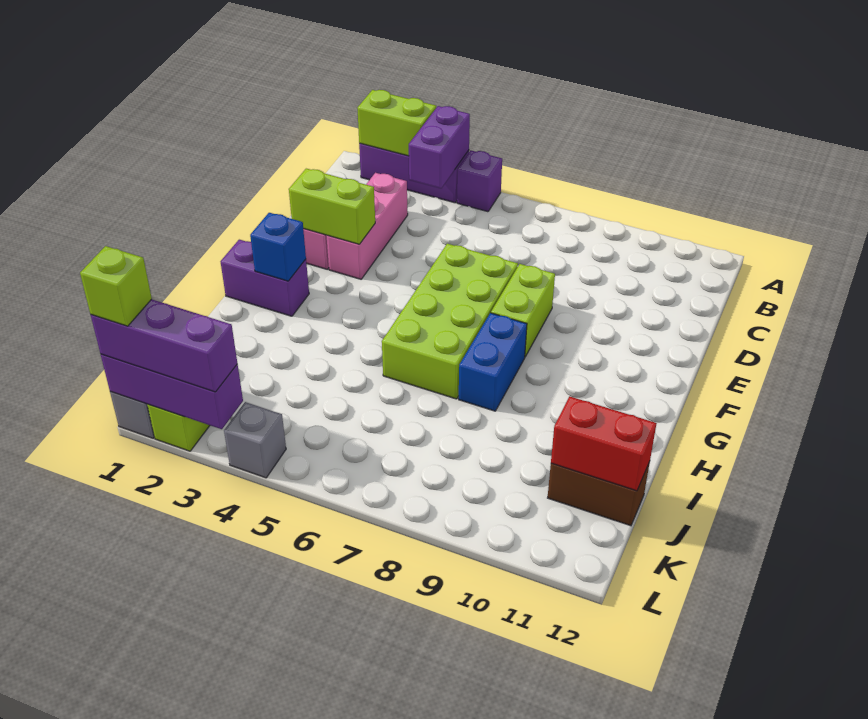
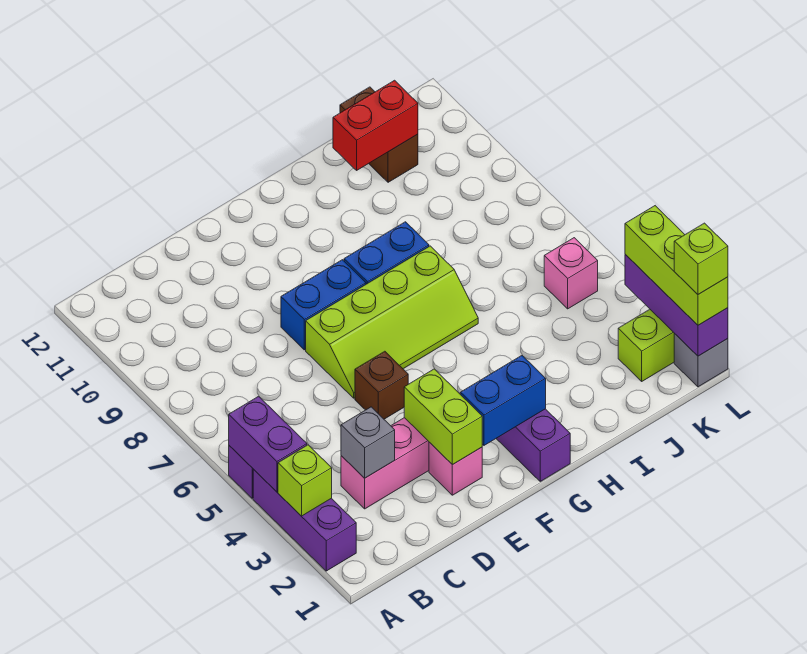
lime 1x2 brick [357,90,436,156] -> lime 1x1 brick [278,445,332,516]
purple 1x2 brick [409,106,470,188] -> purple 1x2 brick turned to [229,396,307,492]
none -> brown 1x1 brick [355,351,408,419]
lime 2x4 brick [382,244,518,399] -> lime 2x4 slope [306,246,478,398]
lime 1x2 brick [491,264,555,357] -> blue 1x2 brick [281,260,366,350]
blue 1x1 brick [250,213,306,281] -> blue 1x2 brick [460,356,546,445]
red 1x2 brick [551,396,657,491] -> red 1x2 brick turned to [333,80,418,170]
none -> pink 1x1 brick [544,238,598,309]
purple 1x3 brick [91,299,237,392] -> lime 1x3 brick [625,206,728,325]
grey 1x1 brick [224,402,286,478] -> grey 1x1 brick moved to [341,407,395,478]

